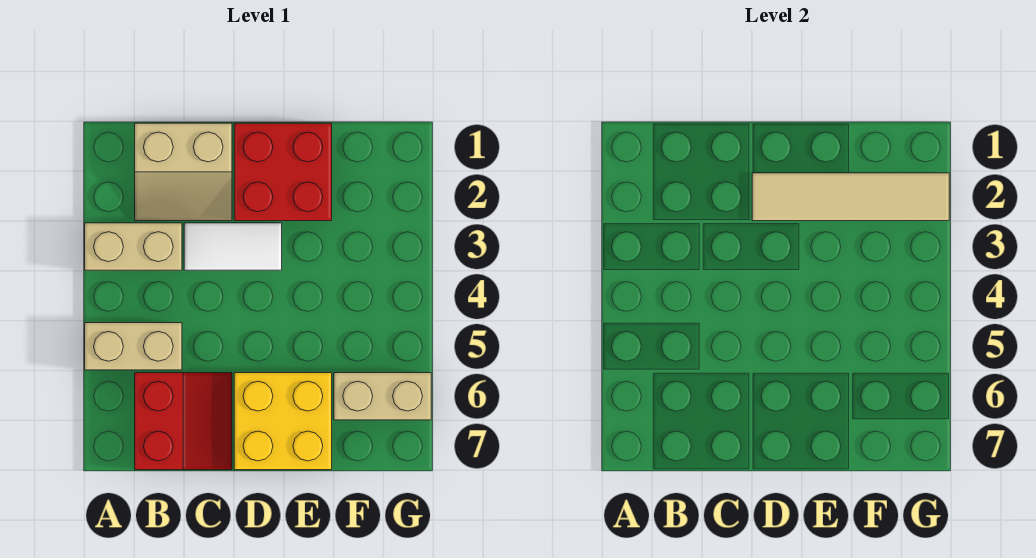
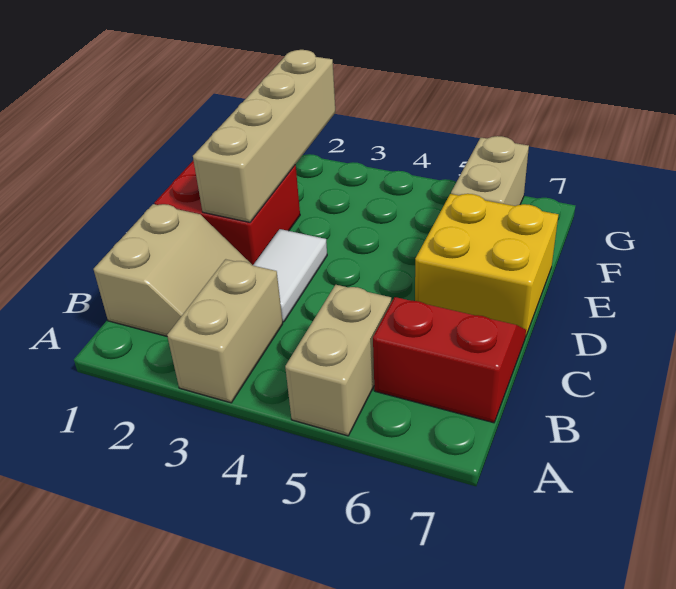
tan 1x4 tile [752,173,949,221] -> tan 1x4 brick [193,50,336,222]

